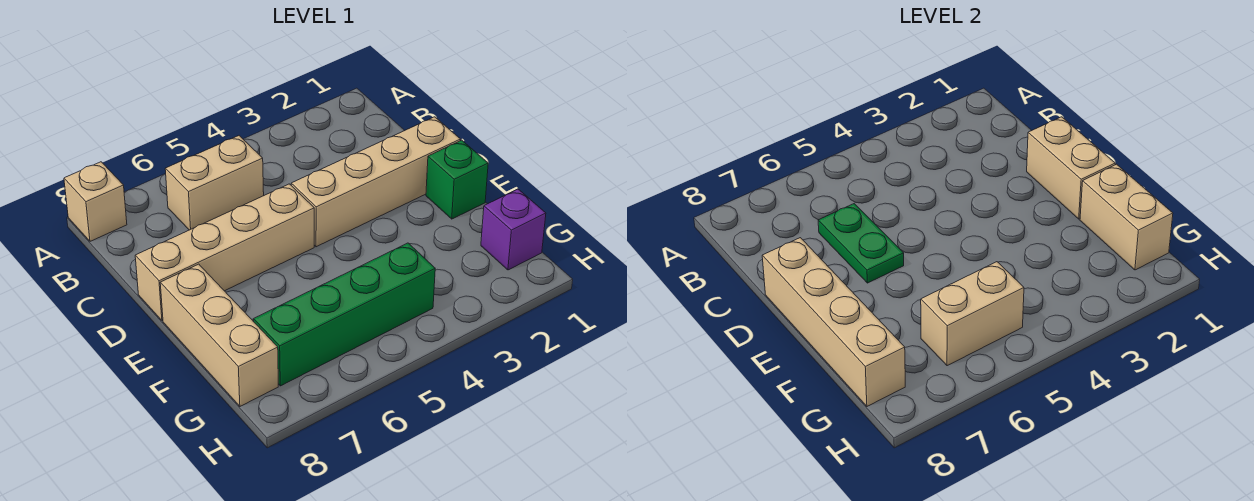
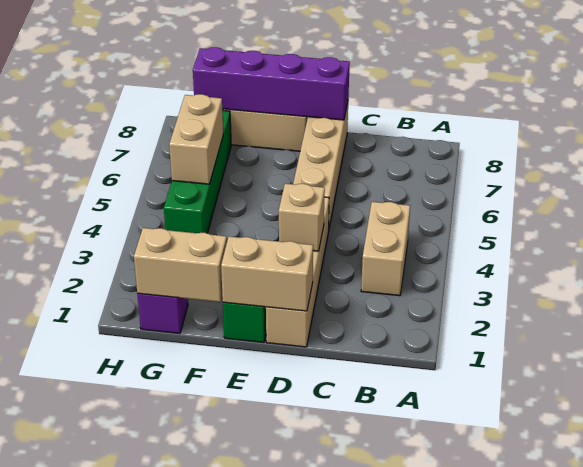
tan 1x1 brick [64,162,127,241] -> tan 1x1 brick moved to [279,184,325,251]
tan 1x2 brick [165,136,264,230] -> tan 1x2 brick moved to [361,202,410,296]
green 1x2 plate [818,204,904,283] -> none
tan 1x4 brick [762,238,905,406] -> purple 1x4 brick [193,47,350,120]

